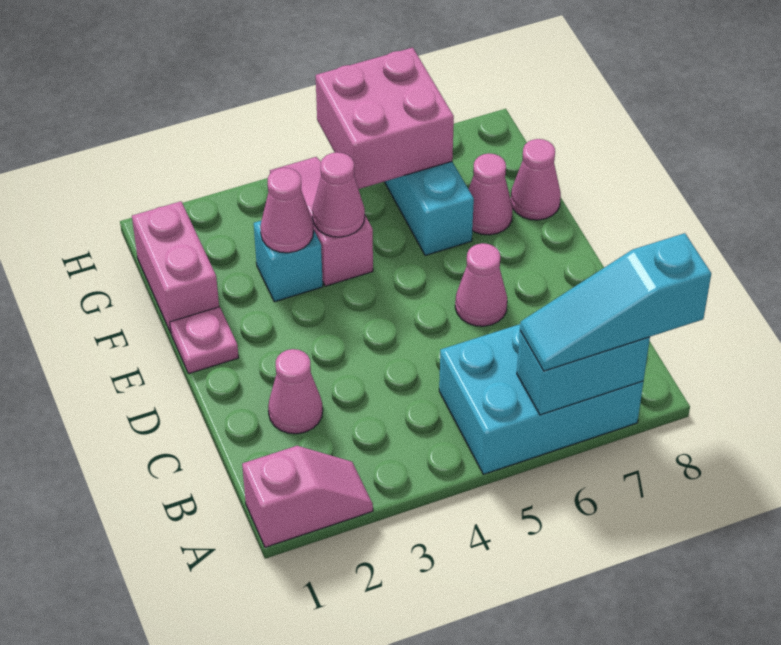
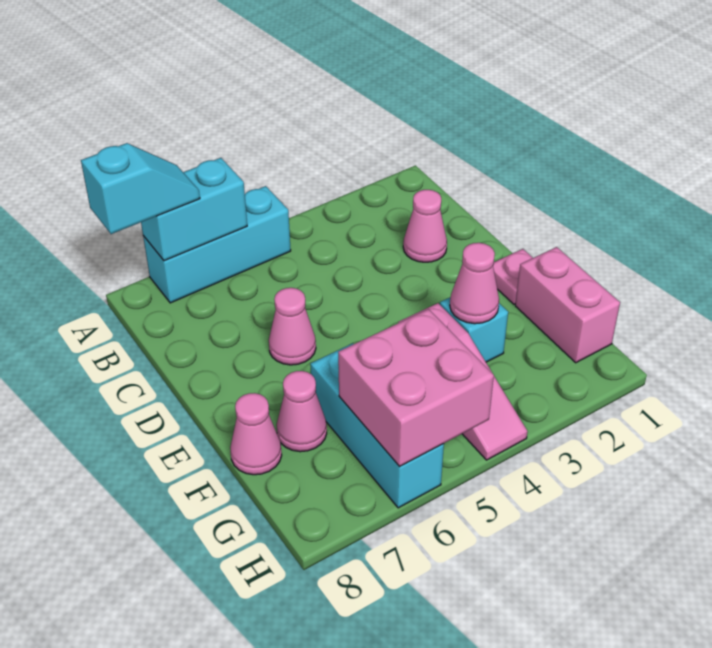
pink 1x2 slope [242,446,373,547] -> none
cyan 2x3 brick [439,324,643,474] -> cyan 1x3 brick [143,186,291,303]
cyan 1x3 slope [520,233,711,371] -> cyan 1x2 slope [81,143,200,234]
pink 1x1 cone [312,152,365,237] -> none

